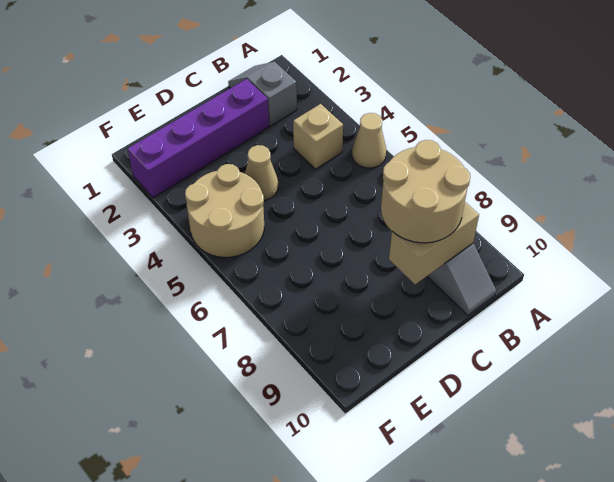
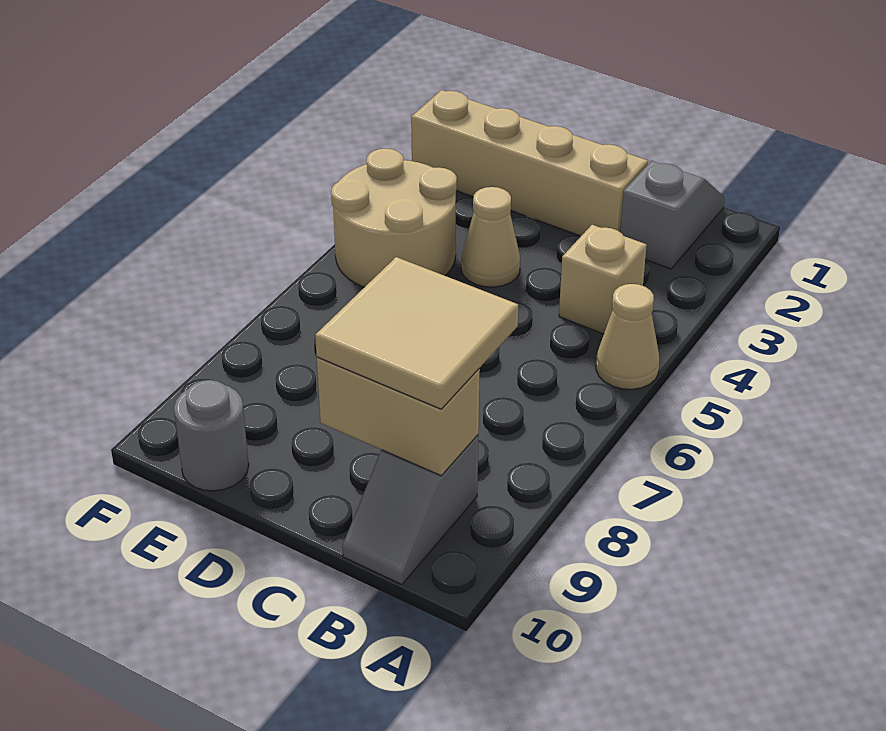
tan 2x2 round brick [381,140,470,243] -> tan 2x2 tile [315,257,518,409]
purple 1x4 brick [128,79,269,198] -> tan 1x4 brick [411,90,648,236]
none -> grey 1x1 round brick [174,380,249,491]

